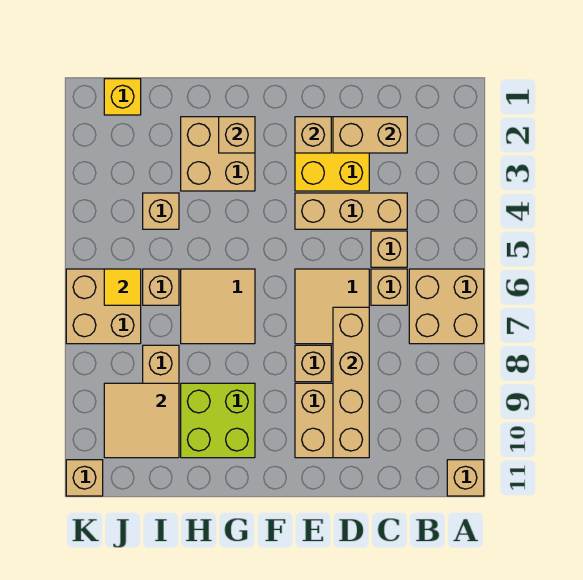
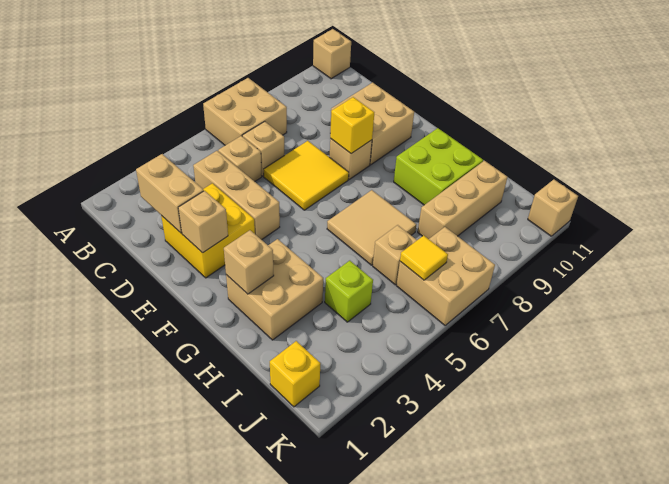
tan 2x2 tile [295,269,369,344] -> yellow 2x2 tile [264,141,349,210]
tan 1x4 brick [333,307,369,458] -> none
none -> yellow 1x1 brick [330,97,374,154]
tan 1x1 brick [143,193,179,229] -> lime 1x1 brick [325,261,373,322]
tan 2x2 tile [104,383,179,458] -> none

